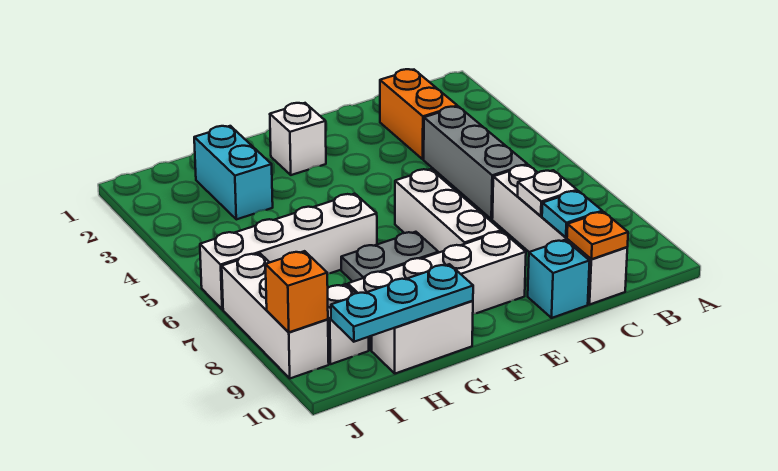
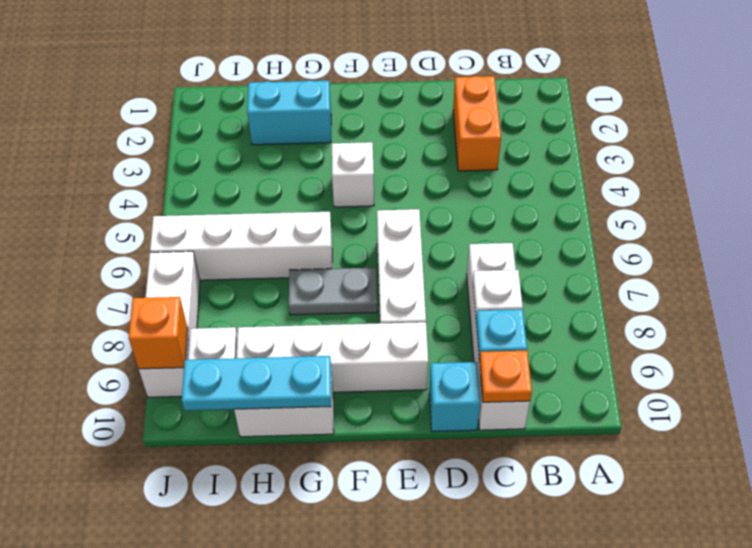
grey 1x3 brick [424,107,527,219] -> none
white 1x1 brick [270,103,326,175] -> white 1x1 brick moved to [332,142,374,207]
cyan 1x2 brick [194,126,273,219] -> cyan 1x2 brick turned to [247,80,331,145]

